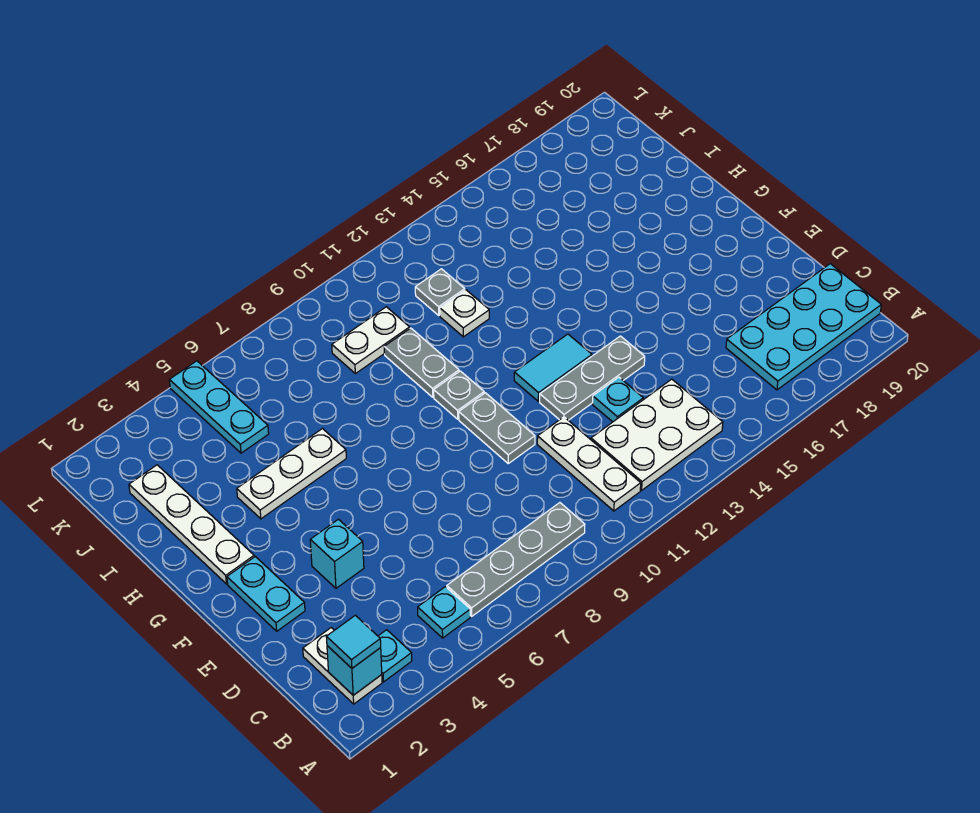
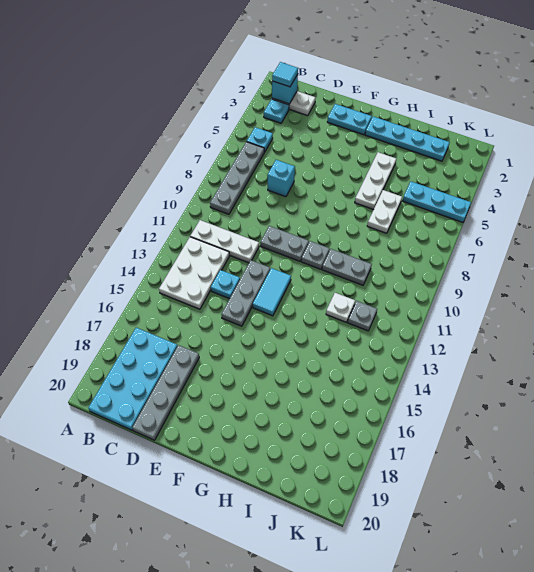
none -> grey 1x4 plate [132,345,199,440]
cyan 1x1 brick [310,519,364,588] -> cyan 1x1 brick moved to [268,160,295,197]
white 1x4 plate [129,465,254,584] -> cyan 1x4 plate [365,117,450,161]
white 1x2 plate [332,307,410,374] -> white 1x2 plate moved to [367,190,402,233]

